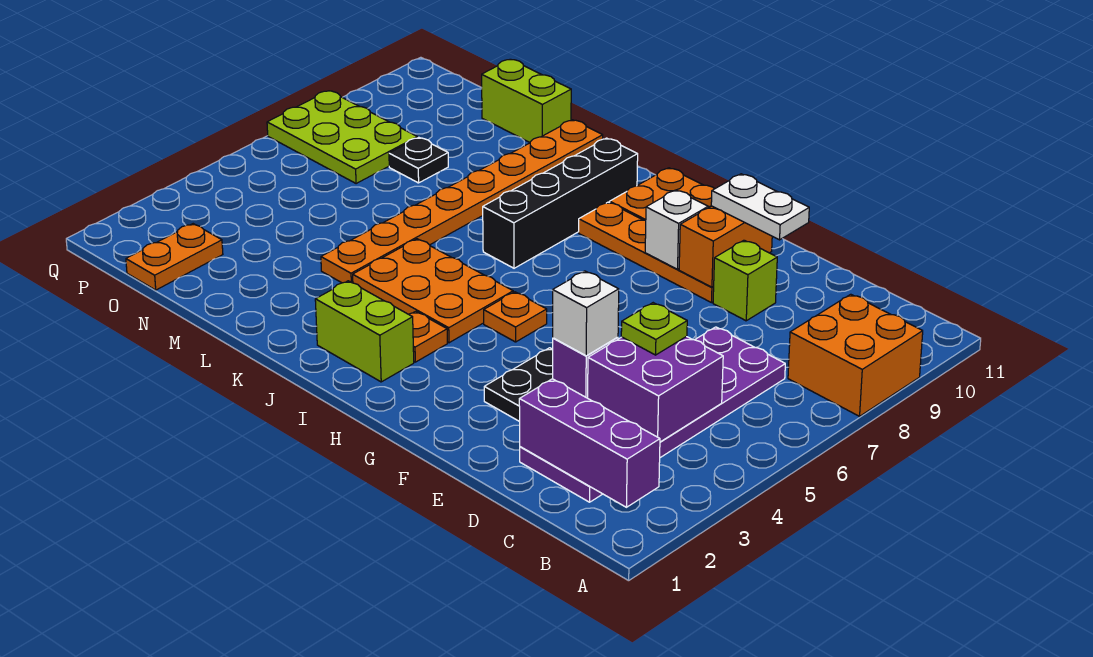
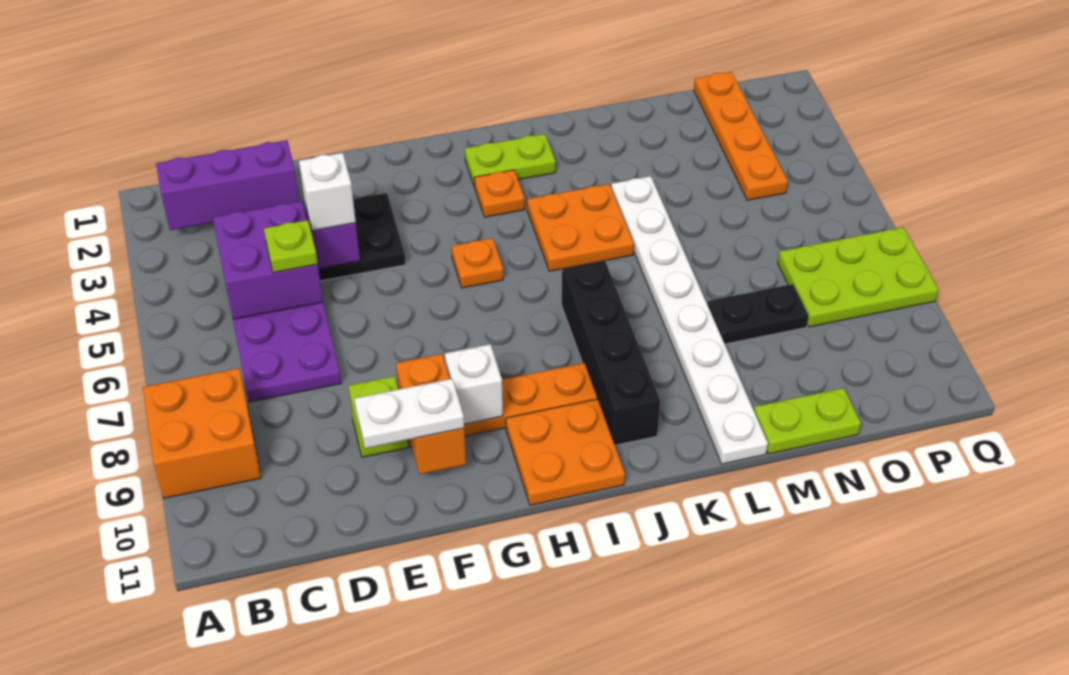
lime 1x2 brick [315,281,414,382] -> lime 1x2 plate [465,134,556,187]
orange 2x3 plate [353,239,513,343] -> orange 2x2 plate [527,184,634,271]
orange 1x8 plate [321,120,603,283] -> white 1x8 plate [611,176,768,464]
lime 1x2 brick [482,59,571,142] -> lime 1x2 plate [754,388,861,454]
black 1x1 plate [389,137,448,183] -> black 1x2 plate [708,284,809,344]
orange 1x2 plate [126,224,223,290] -> orange 1x4 plate [694,72,788,200]

